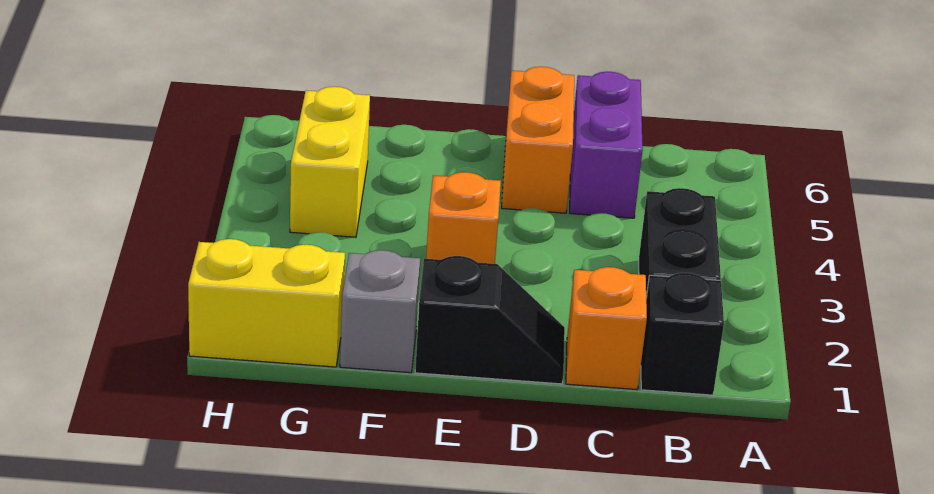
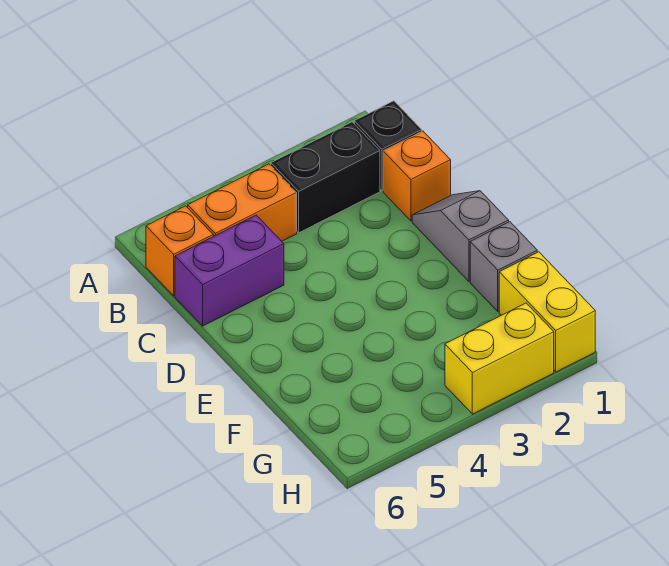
black 1x2 slope [415,256,565,384] -> grey 1x2 slope [412,191,509,281]
orange 1x2 brick [502,67,574,213] -> orange 1x2 brick moved to [188,164,297,241]
orange 1x1 brick [426,172,501,264] -> orange 1x1 brick moved to [146,206,213,296]
yellow 1x2 brick [290,87,370,237] -> yellow 1x2 brick moved to [445,303,554,414]

